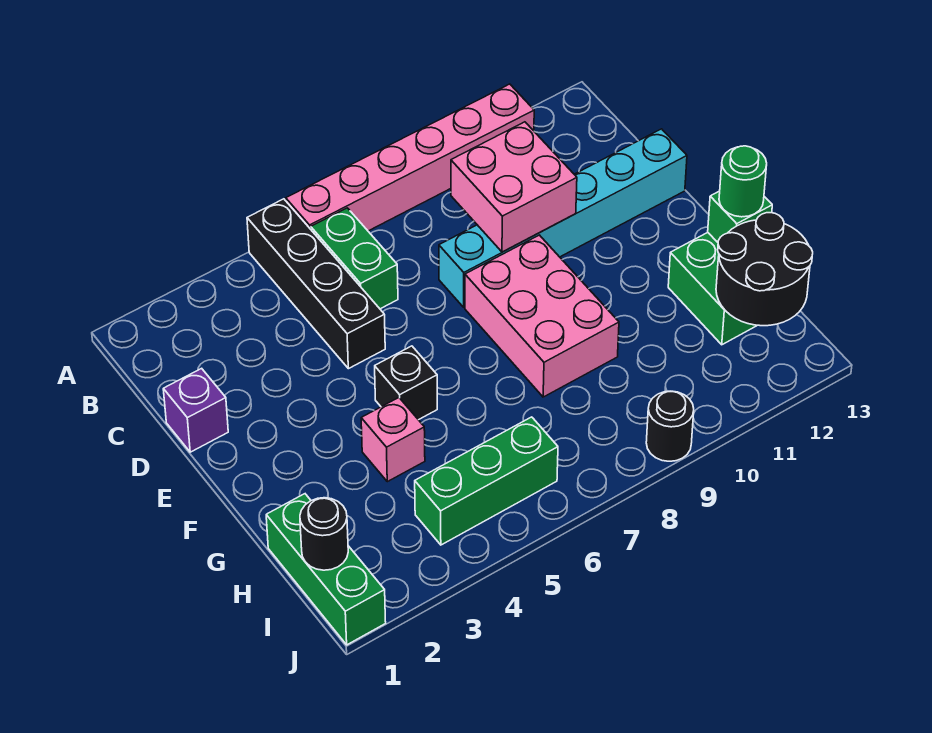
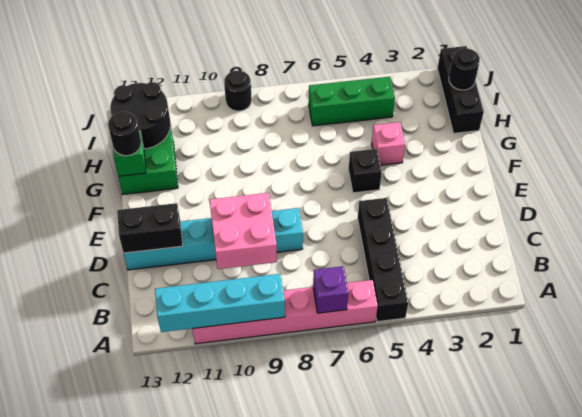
none -> cyan 1x4 brick [155,274,285,332]
green 1x2 brick [311,208,398,309] -> none
purple 1x1 brick [163,368,228,452] -> purple 1x1 brick moved to [313,266,348,313]
none -> black 1x2 brick [117,203,183,253]
pink 2x3 brick [465,235,619,397] -> none
green 1x1 round brick [719,146,767,217] -> black 1x1 round brick [108,112,141,156]
green 1x3 brick [266,494,386,645] -> black 1x3 brick [437,46,484,133]

